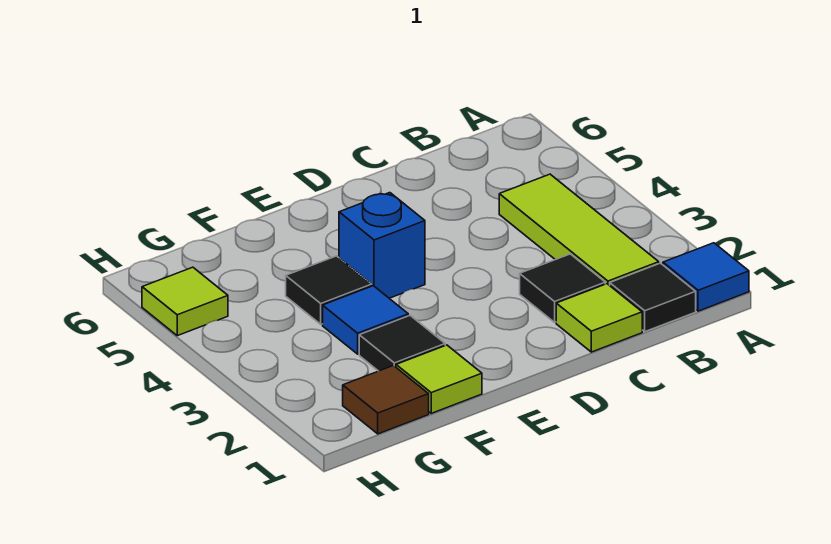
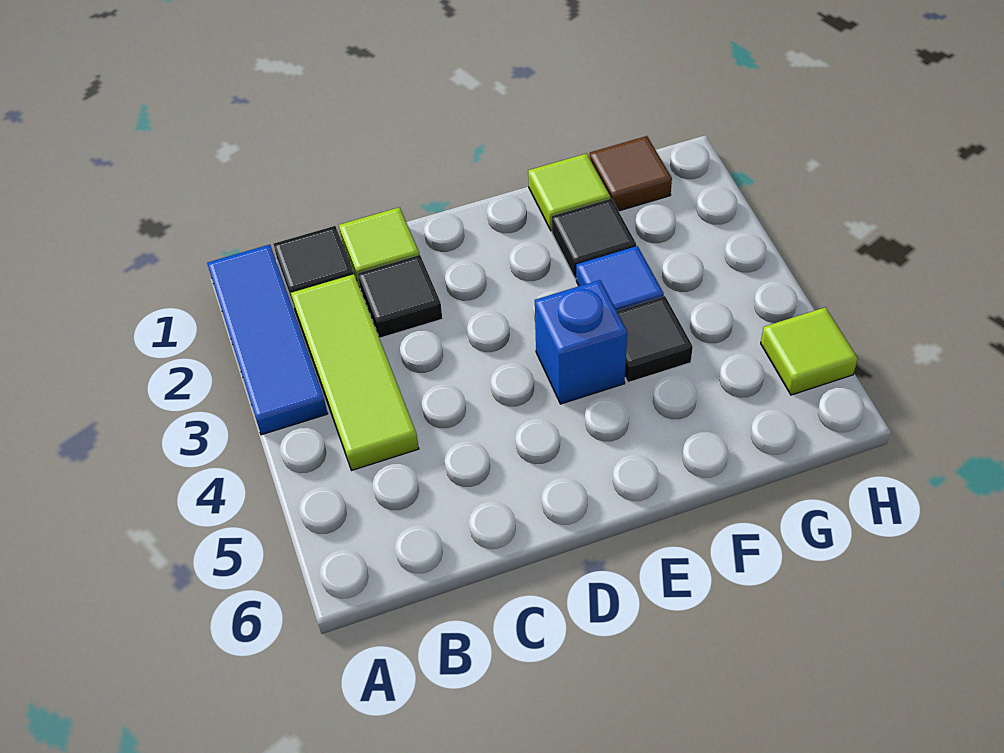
blue 1x1 tile [663,243,749,311] -> blue 1x3 tile [207,245,328,435]

